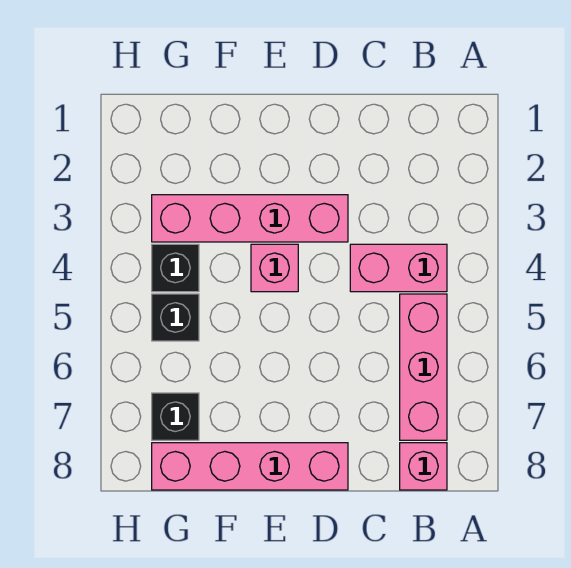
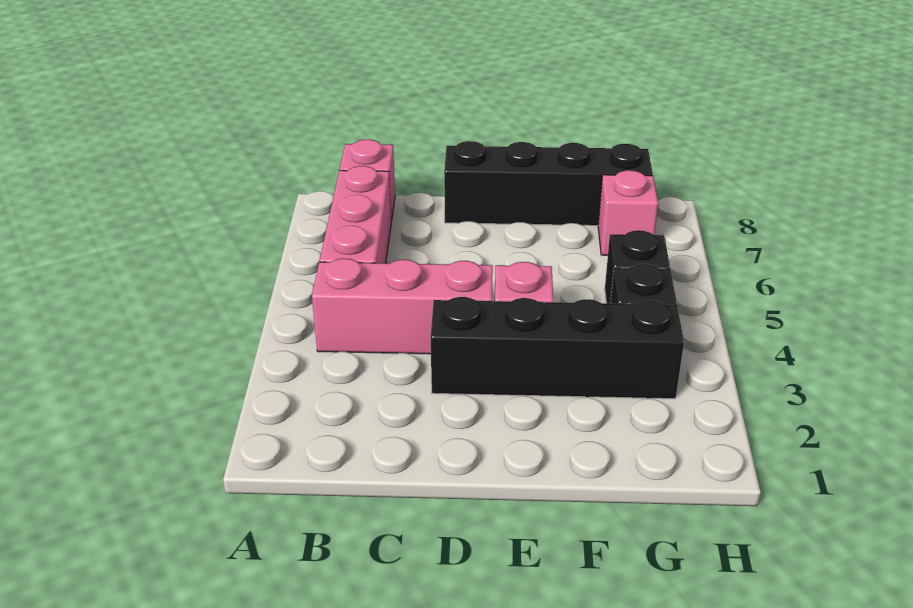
pink 1x2 brick [350,244,447,292] -> pink 1x3 brick [312,258,493,354]
pink 1x4 brick [152,195,348,242] -> black 1x4 brick [431,297,684,399]
pink 1x4 brick [152,443,348,490] -> black 1x4 brick [444,141,653,226]
black 1x1 brick [152,393,199,440] -> pink 1x1 brick [598,170,658,255]

